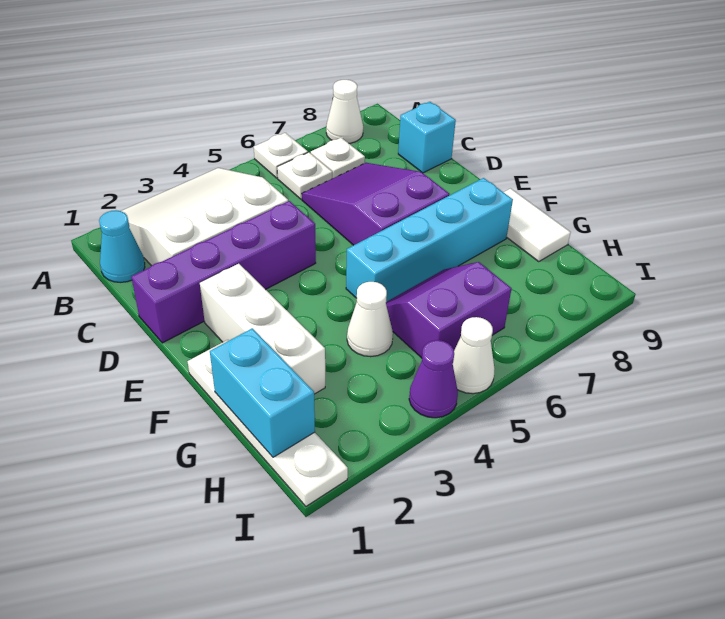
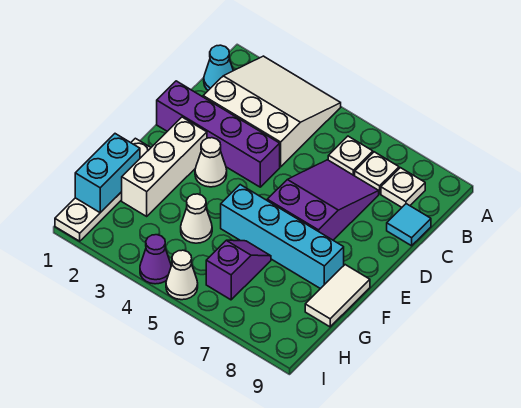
white 1x1 plate [254,133,308,178] -> white 1x1 plate moved to [381,168,425,207]
white 1x1 cone [326,80,363,143] -> white 1x1 cone moved to [195,138,227,187]
cyan 1x1 brick [398,102,456,173] -> cyan 1x1 tile [387,204,431,246]
purple 2x2 slope [386,262,512,358] -> purple 1x2 slope [206,240,271,300]

